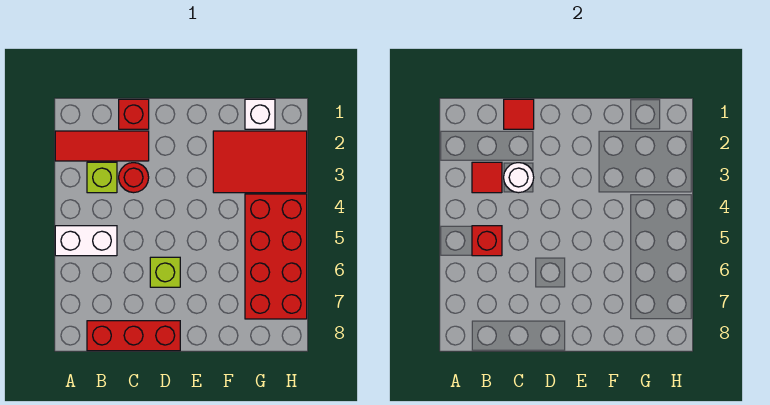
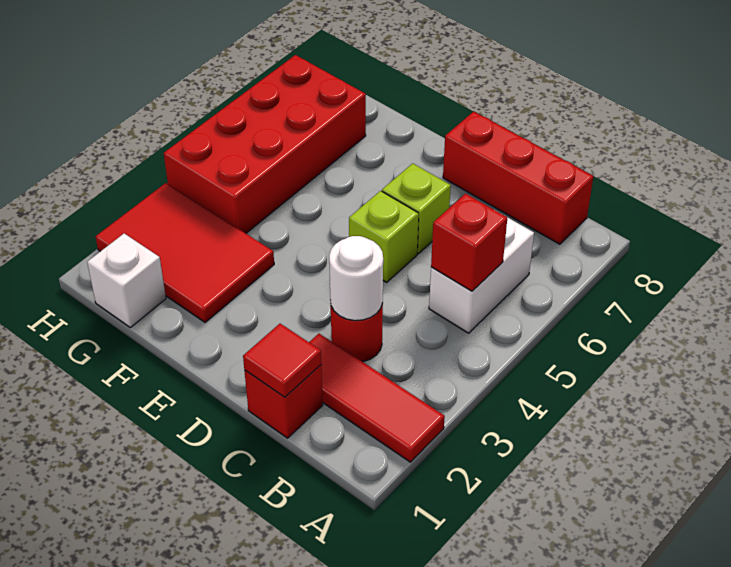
white 1x2 brick [55,226,117,256] -> white 1x2 brick turned to [429,218,534,333]
lime 1x1 brick [87,162,117,193] -> lime 1x1 brick moved to [349,191,419,282]
red 1x1 tile [472,162,502,193] -> none

